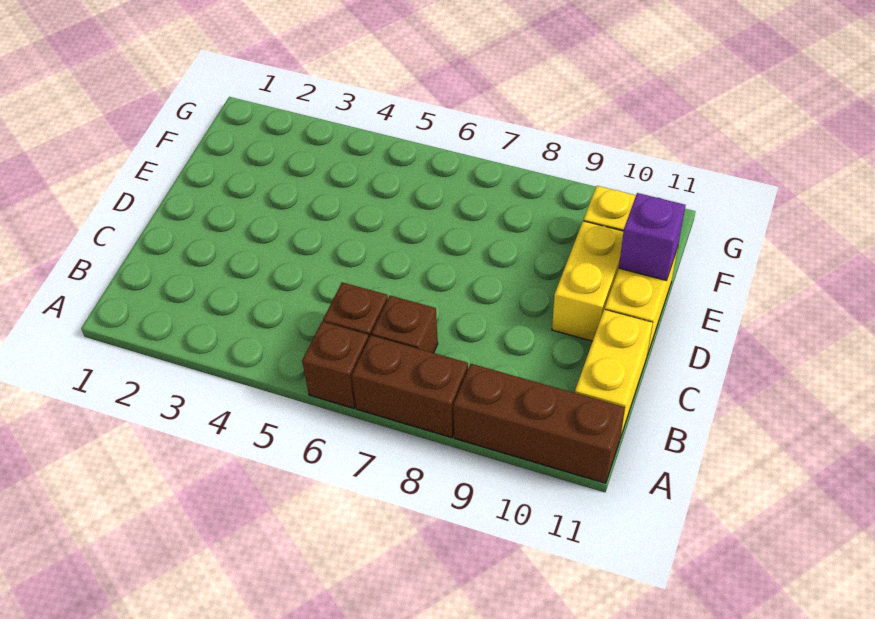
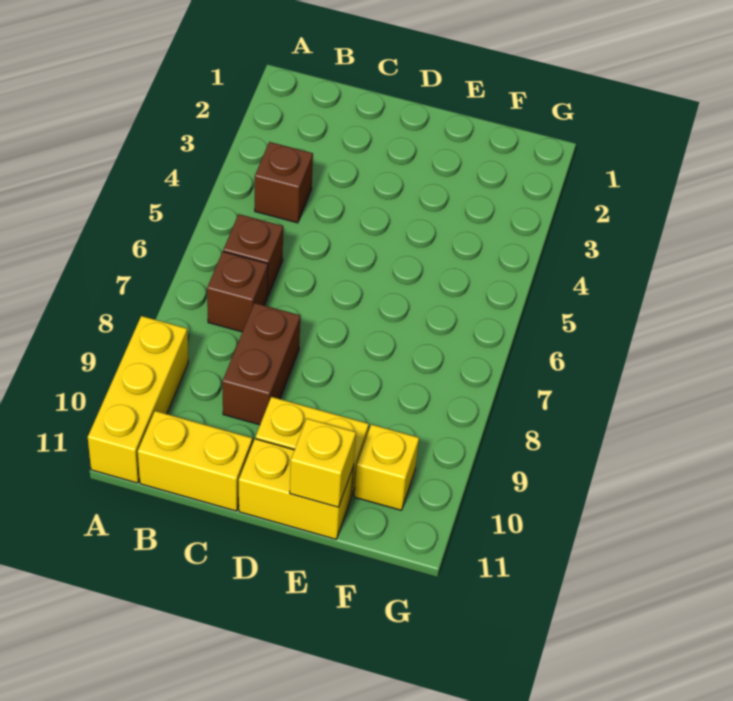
brown 1x1 brick [302,322,369,408] -> brown 1x1 brick moved to [255,142,313,223]
brown 1x2 brick [352,335,468,437] -> brown 1x2 brick moved to [222,303,300,425]
brown 1x3 brick [453,364,625,483] -> yellow 1x3 brick [88,316,188,483]
purple 1x1 brick [619,193,686,281] -> yellow 1x1 brick [290,418,356,507]

